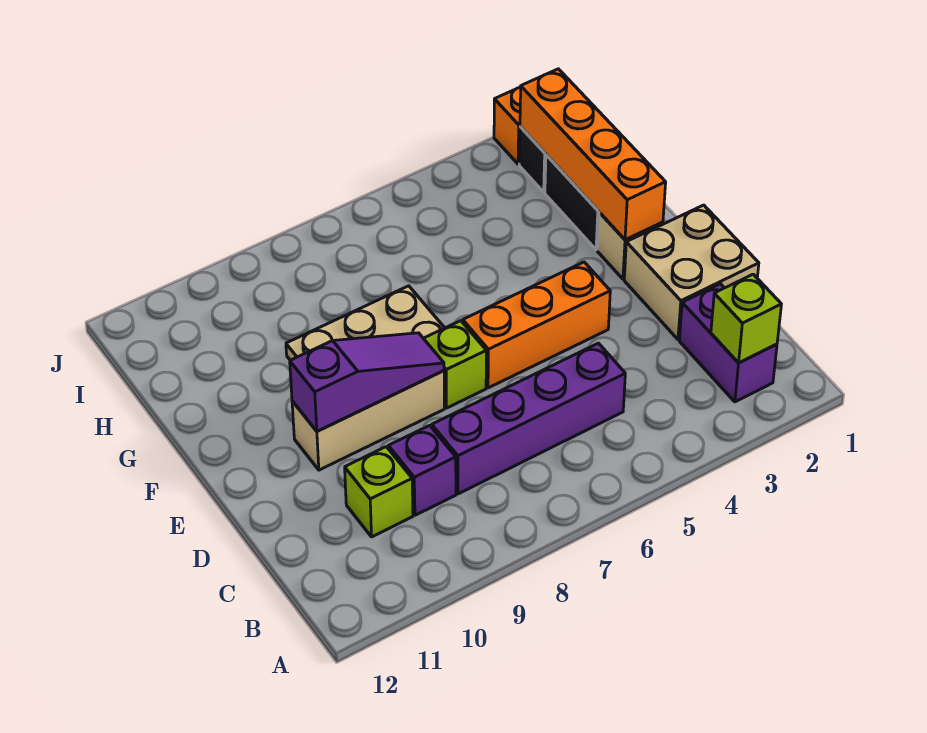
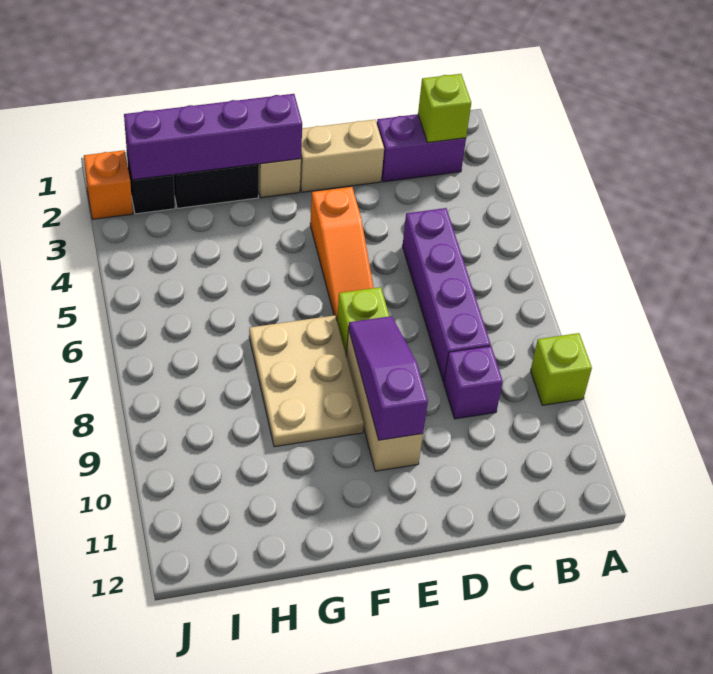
lime 1x1 brick [345,447,413,537] -> lime 1x1 brick moved to [531,333,592,405]
tan 2x2 brick [624,205,759,339] -> tan 1x2 brick [300,120,384,192]
orange 1x3 brick [463,262,610,388] -> orange 1x3 slope [310,187,374,319]
orange 1x4 brick [520,69,666,240] -> purple 1x4 brick [124,94,302,180]

